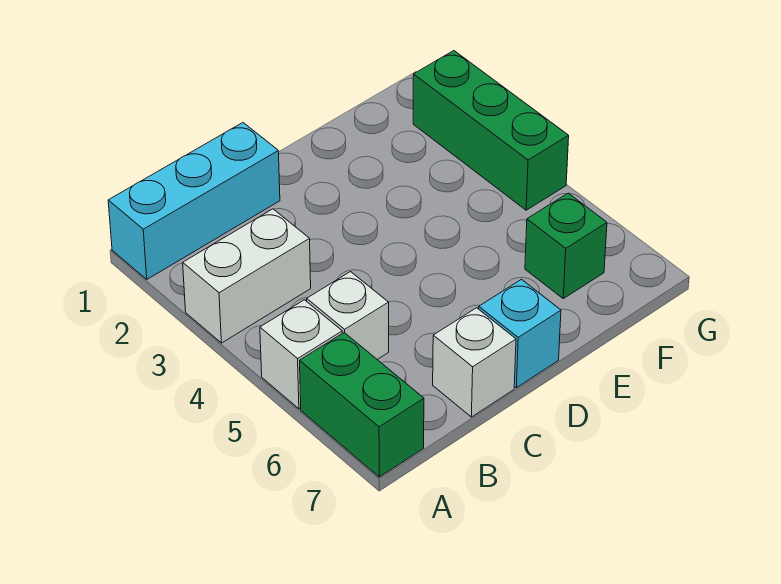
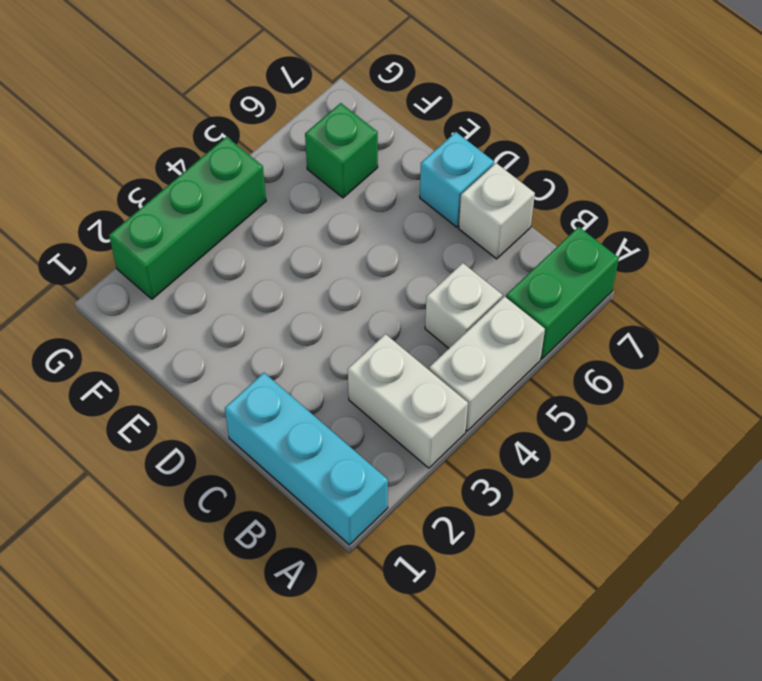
white 1x1 brick [260,300,342,409] -> white 1x2 brick [429,296,545,431]

